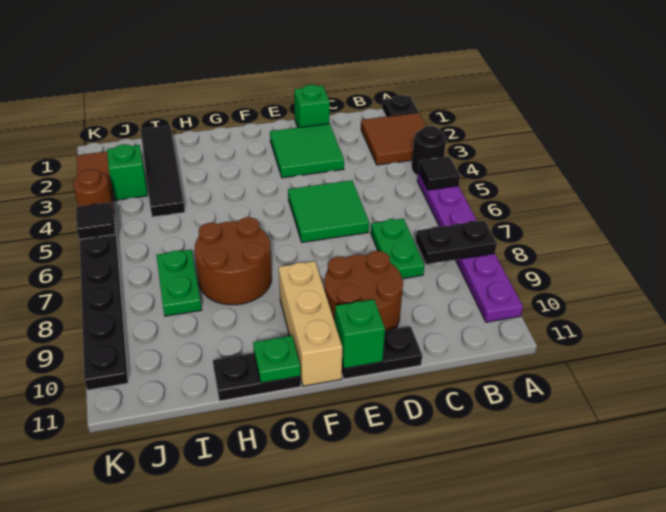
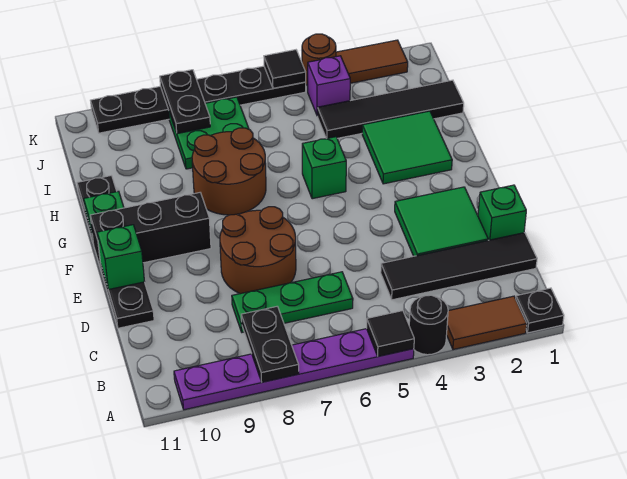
brown 2x2 tile [361,112,426,165] -> brown 1x2 tile [447,296,527,350]
none -> black 1x4 tile [381,233,537,300]
green 1x2 plate [371,218,424,279] -> green 1x3 plate [232,272,353,332]
green 2x2 tile [288,180,369,242] -> green 2x2 tile moved to [362,111,452,184]
brown 2x2 round brick [325,251,403,331] -> brown 2x2 round brick moved to [220,207,296,294]
tan 1x3 brick [279,261,342,386] -> black 1x3 brick [90,193,211,269]
green 1x2 plate [156,250,202,316] -> green 2x2 plate [169,97,249,169]
green 1x1 brick [107,144,148,200] -> green 1x1 brick moved to [302,137,346,199]
none -> purple 1x1 brick [308,56,350,116]
none -> black 1x2 plate [160,70,210,134]

